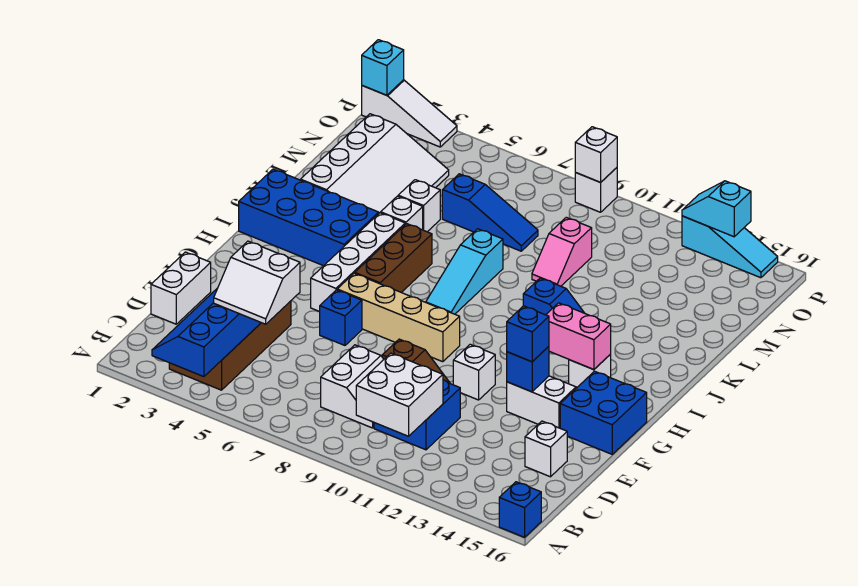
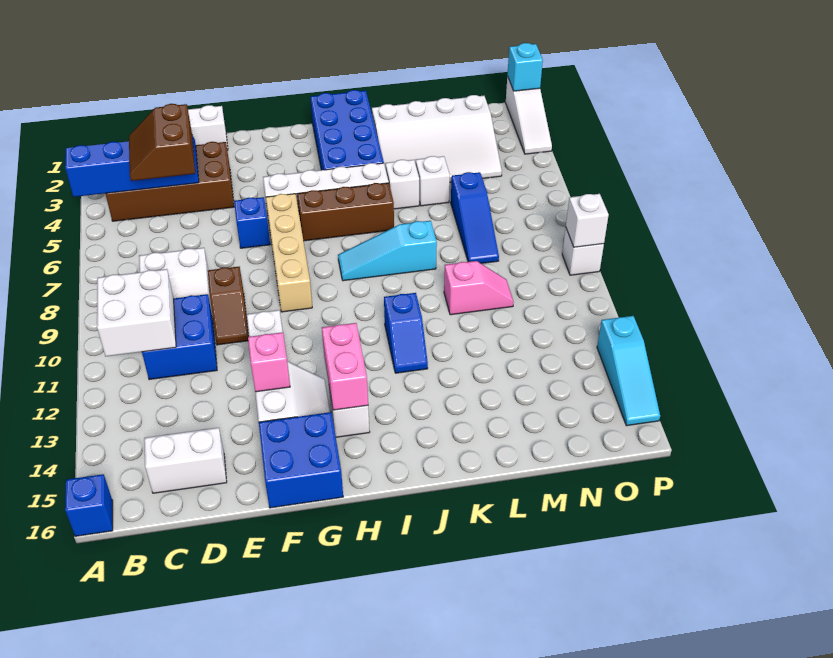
white 2x2 slope [214,241,300,324] -> brown 2x2 slope [129,104,195,181]
white 1x1 brick [525,421,567,477] -> white 1x2 brick [144,428,227,493]
blue 1x1 brick [507,346,549,392] -> pink 1x1 brick [248,332,290,392]
blue 1x1 brick [507,306,549,362] -> none
pink 1x2 slope [532,217,592,286] -> pink 1x2 slope turned to [444,261,513,315]
cyan 1x2 slope [682,181,751,237] -> none

